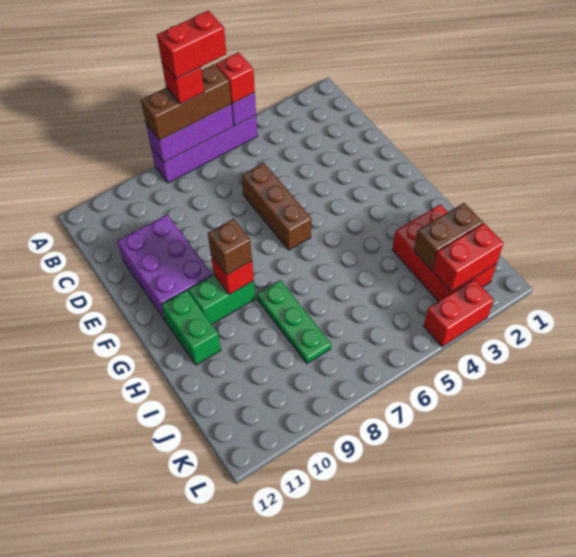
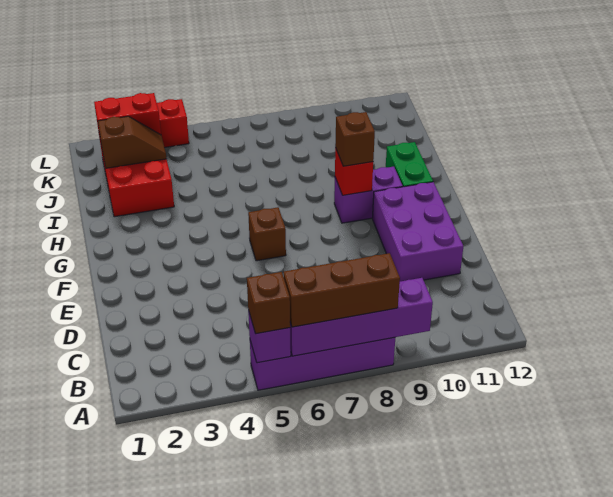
red 1x1 brick [216,52,255,104] -> brown 1x1 brick [247,272,290,334]
purple 1x3 brick [146,105,233,162] -> purple 1x4 brick [290,278,433,356]
red 1x2 brick [157,11,227,79] -> none
red 1x1 brick [162,63,204,104] -> none
brown 1x3 brick [242,163,311,250] -> brown 1x1 brick [248,207,286,261]
green 1x2 brick [188,275,255,324] -> purple 1x2 brick [334,167,403,223]
green 1x3 plate [257,280,331,364] -> none
brown 1x2 brick [414,203,483,270] -> brown 1x2 slope [98,116,166,168]

